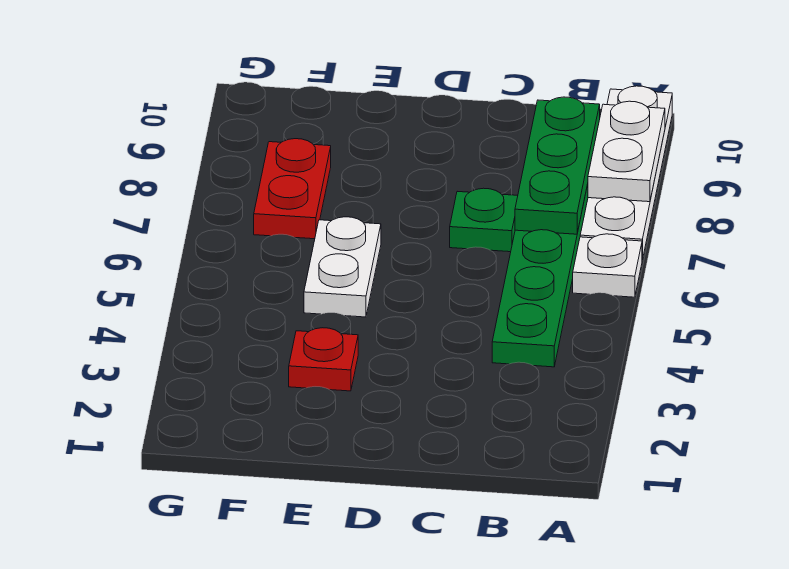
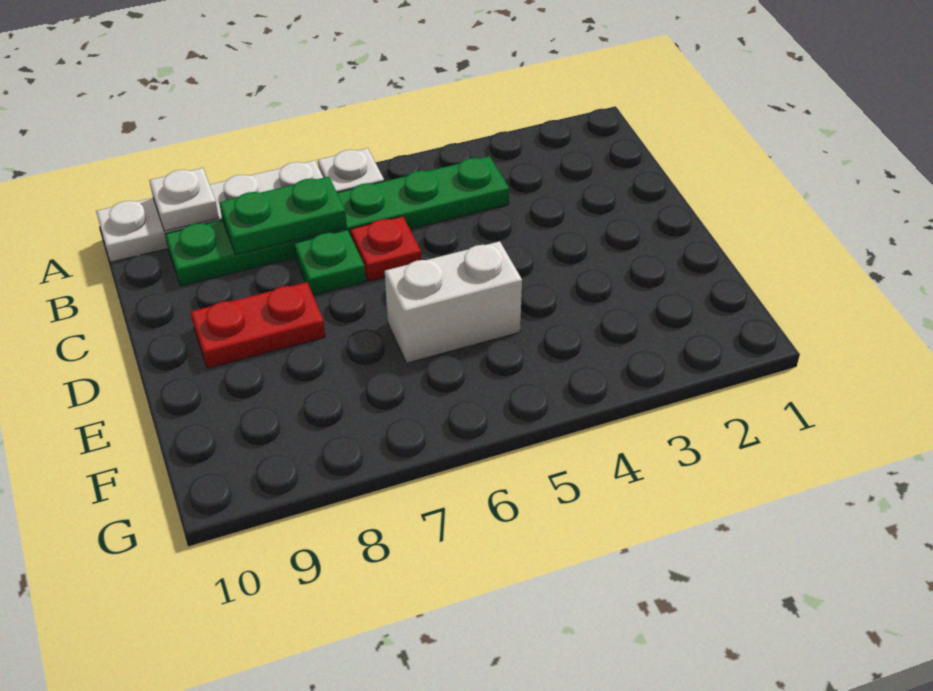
white 1x2 plate [588,101,665,202] -> white 1x1 plate [149,168,219,231]
green 1x3 plate [515,97,600,234] -> green 1x2 plate [219,177,347,254]
red 1x1 plate [289,328,358,391] -> red 1x1 plate moved to [350,216,421,281]
white 1x2 plate [304,217,381,317] -> white 1x2 brick [385,241,522,363]
red 1x2 plate [254,139,331,239] -> red 1x2 plate moved to [191,282,325,369]

